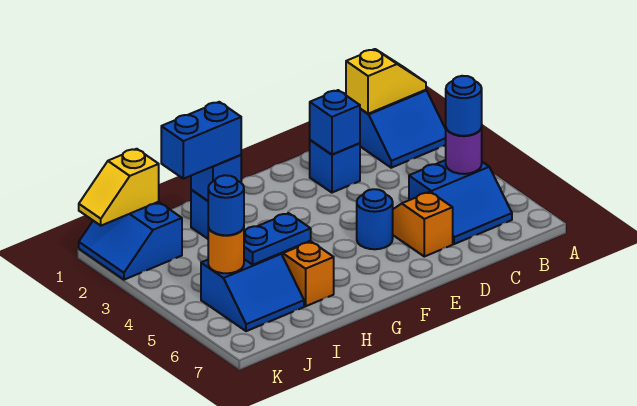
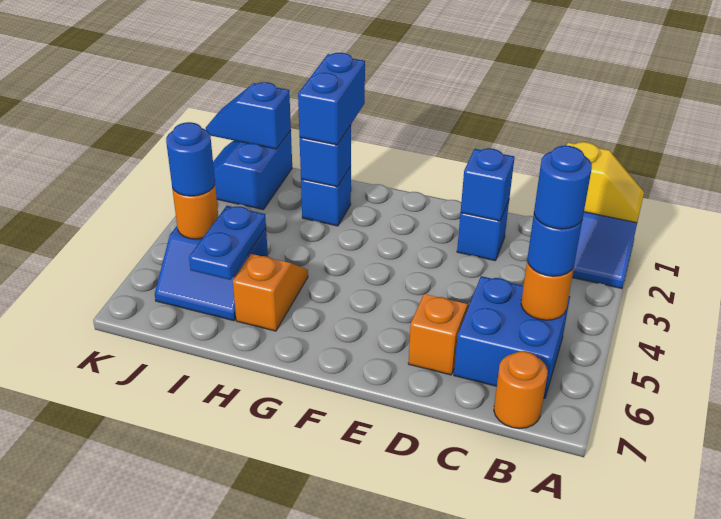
blue 2x2 slope [409,160,512,244] -> blue 2x2 brick [454,276,570,398]
purple 1x1 round brick [445,127,482,174] -> orange 1x1 round brick [521,261,574,320]
none -> orange 1x1 round brick [494,351,548,429]
blue 1x1 round brick [357,189,393,249] -> blue 1x1 round brick moved to [534,146,592,229]
blue 1x2 brick [161,102,241,179] -> blue 1x2 brick turned to [298,53,365,145]
blue 1x2 plate [244,213,311,265] -> blue 1x2 plate turned to [189,206,266,280]
yellow 1x2 slope [79,149,159,226] -> blue 1x2 slope [206,82,291,149]

